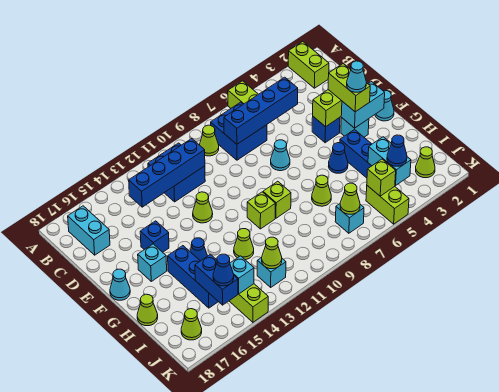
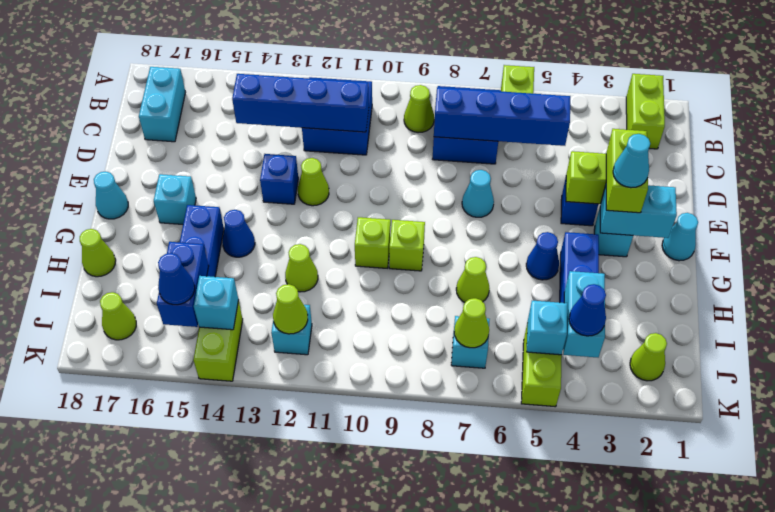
blue 1x1 brick [140,221,169,252] -> blue 1x1 brick moved to [260,154,298,204]
lime 1x1 brick [367,159,396,196] -> cyan 1x1 brick [527,301,567,355]

